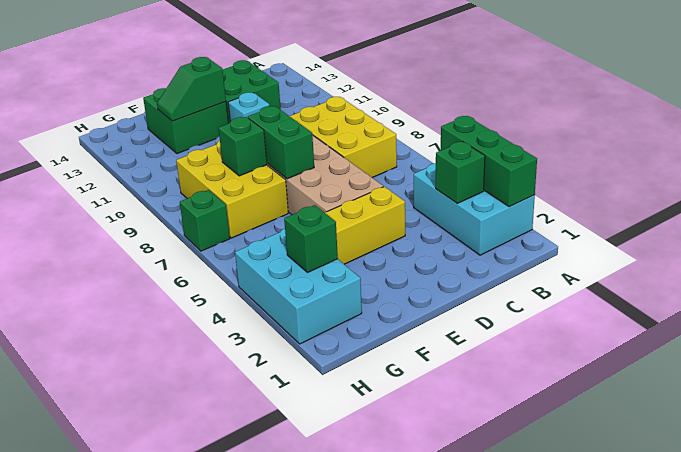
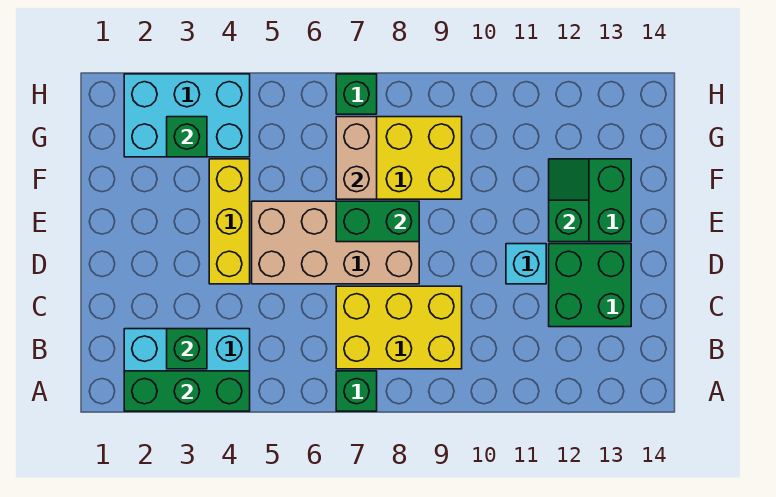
none -> tan 1x2 brick [336,117,377,199]
green 1x1 brick [218,117,267,176] -> green 1x1 brick moved to [336,371,377,411]

